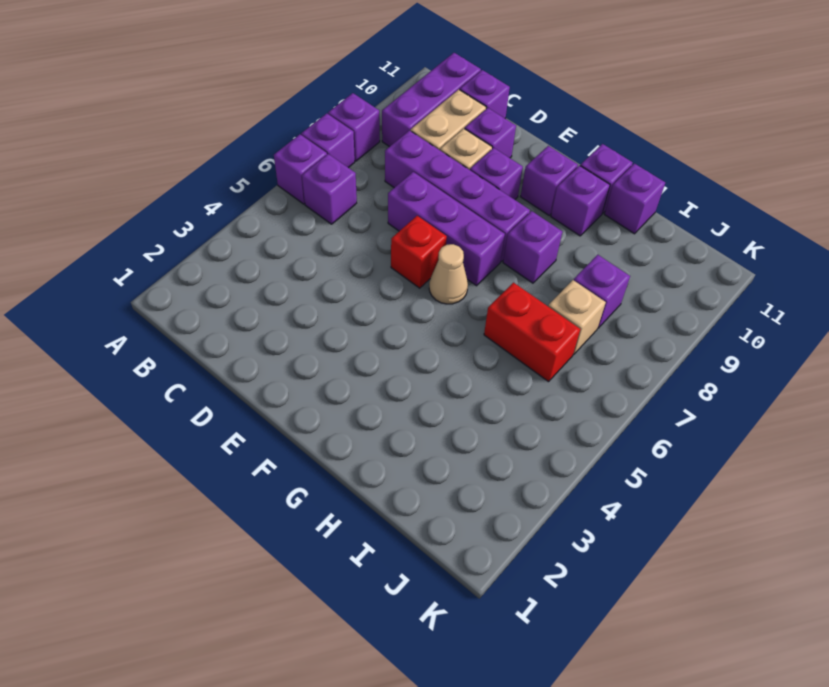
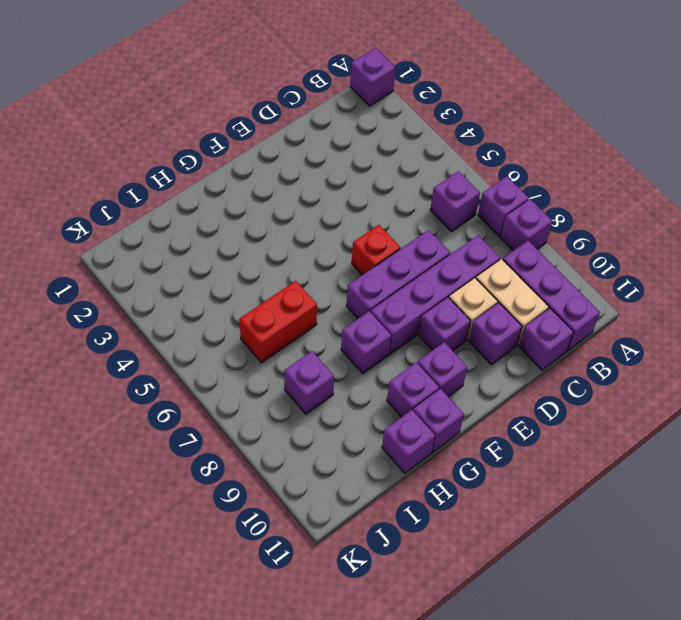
purple 1x1 brick [274,134,327,204] -> purple 1x1 brick moved to [350,48,395,106]
tan 1x1 cone [429,244,468,304] -> none
tan 1x1 brick [548,280,606,354] -> none

